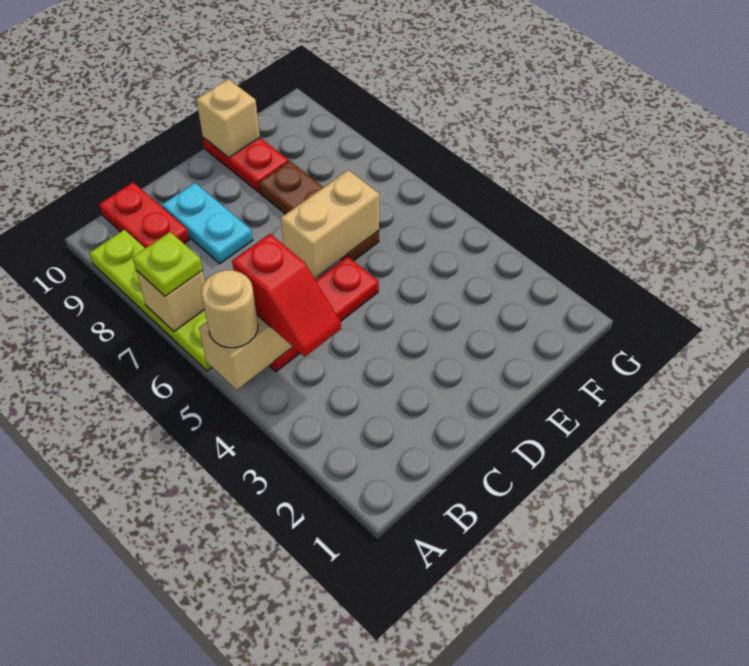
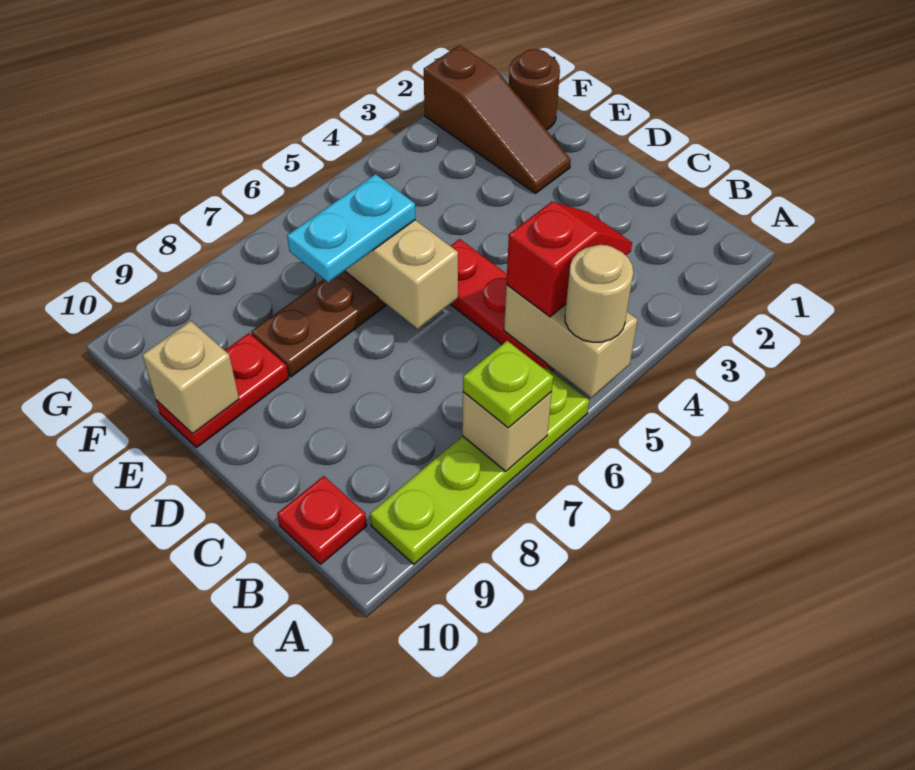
red 1x2 plate [99,183,189,248] -> red 1x1 plate [277,476,367,564]
cyan 1x2 plate [162,183,253,264] -> cyan 1x2 plate moved to [287,174,416,282]
none -> brown 1x3 slope [424,45,571,193]
none -> brown 1x1 round brick [509,49,560,130]

